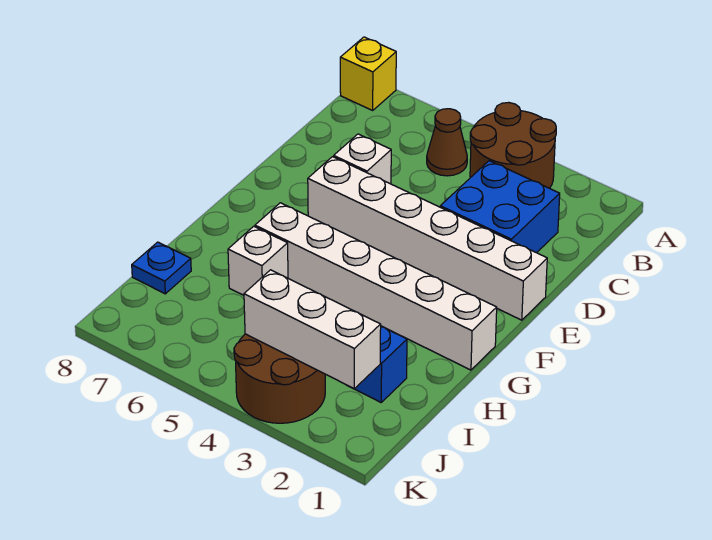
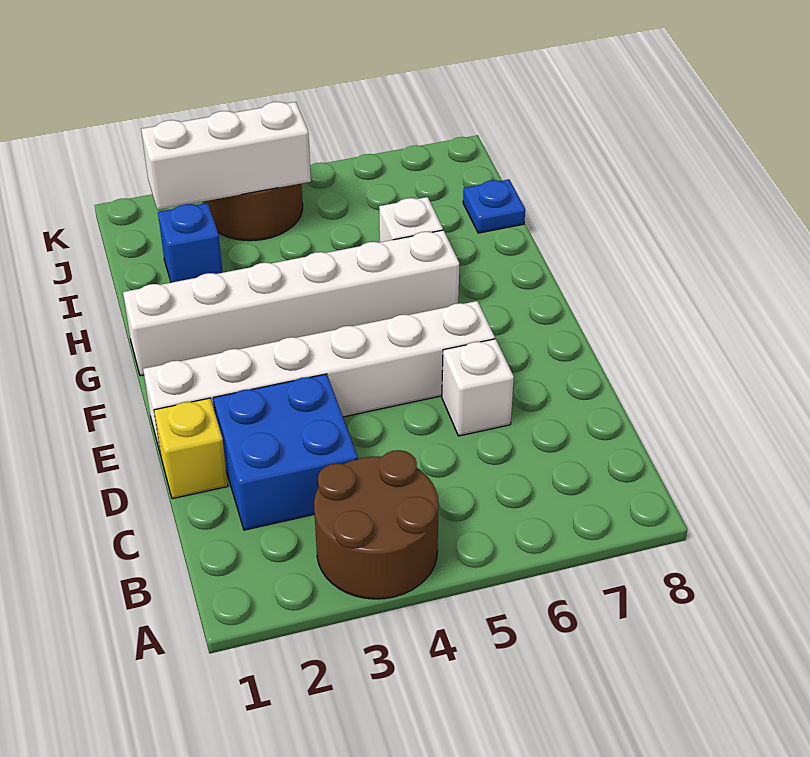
yellow 1x1 brick [340,37,396,110] -> yellow 1x1 brick moved to [154,398,228,499]
brown 1x1 cone [427,109,467,176] -> none

